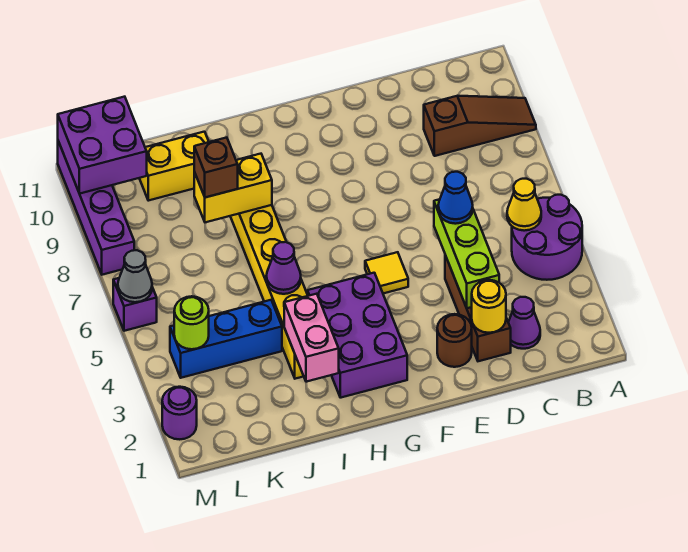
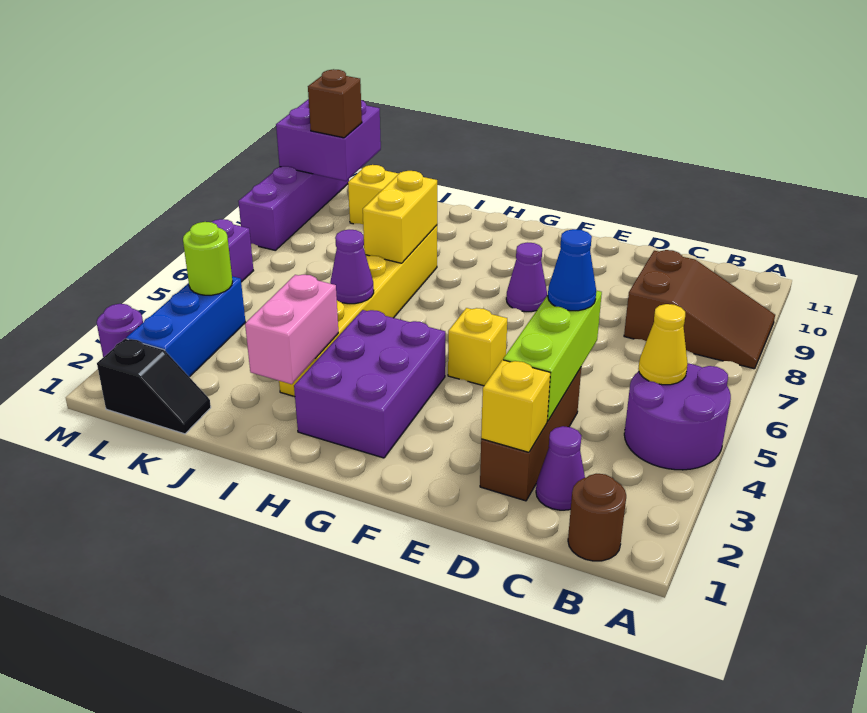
brown 1x3 slope [424,96,536,156] -> brown 2x3 slope [624,250,775,369]
yellow 1x1 round brick [472,280,506,333] -> yellow 1x1 brick [481,360,550,452]
brown 1x1 round brick [437,314,472,367] -> brown 1x1 round brick moved to [568,474,626,561]
yellow 1x1 tile [365,252,408,293] -> yellow 1x1 brick [448,308,507,386]
none -> purple 1x1 cone [506,242,547,312]
yellow 1x2 brick [194,154,272,222] -> yellow 1x2 brick turned to [363,171,437,263]
blue 1x3 brick [170,300,282,378] -> blue 1x3 brick turned to [126,276,246,377]
brown 1x1 brick [194,138,238,197] -> brown 1x1 brick moved to [308,69,362,138]
none -> black 1x2 slope [97,339,211,434]
grey 1x1 cone [118,250,152,302] -> none

